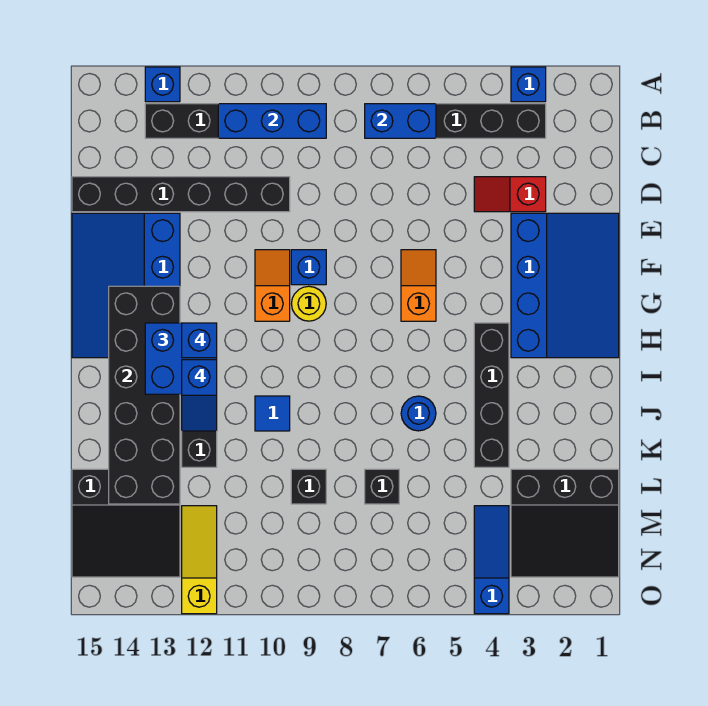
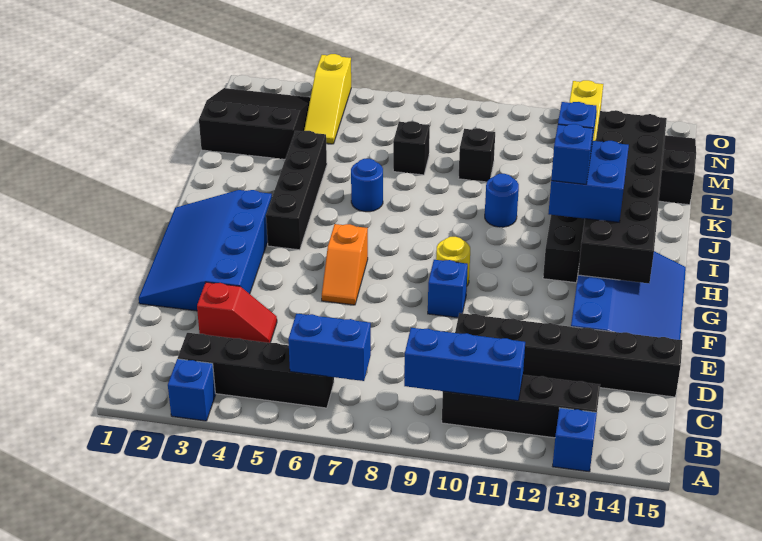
orange 1x2 slope [255,250,290,321] -> none
blue 1x1 tile [255,396,290,431] -> blue 1x1 round brick [485,174,519,227]
blue 1x3 slope [474,506,509,614] -> yellow 1x3 slope [304,54,351,144]

